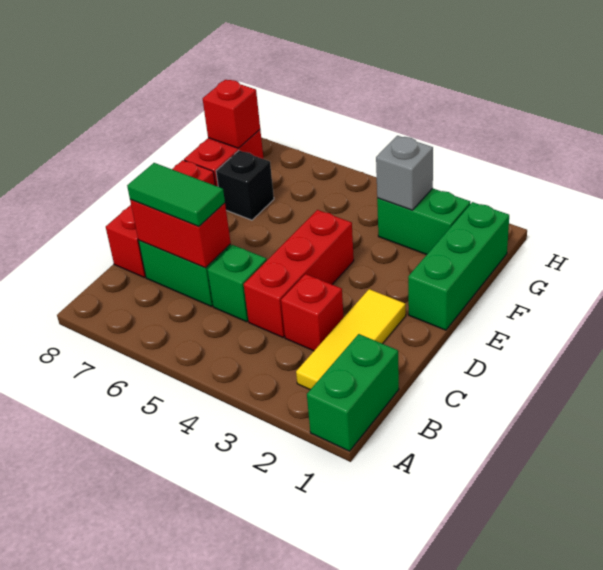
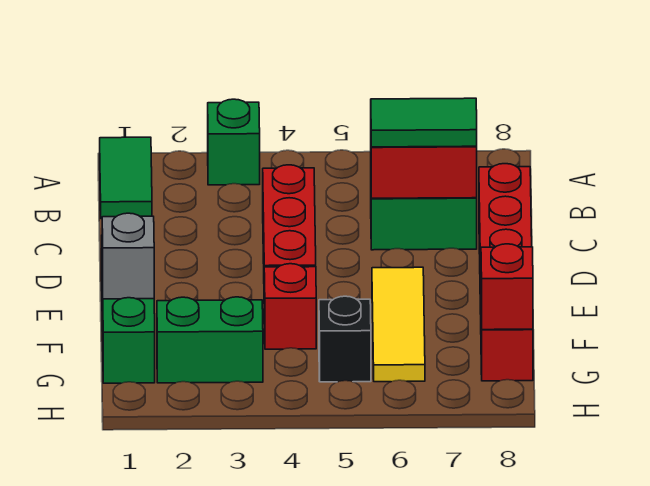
green 1x2 brick [307,334,399,451] -> green 1x2 tile [100,137,152,219]
yellow 1x3 tile [296,289,406,390] -> yellow 1x3 tile moved to [372,267,425,382]
red 1x1 brick [281,274,344,351] -> red 1x1 brick moved to [264,264,316,349]
green 1x1 brick [207,245,267,322] -> green 1x1 brick moved to [208,99,260,185]
black 1x1 brick [216,151,274,220] -> black 1x1 brick moved to [319,296,371,382]
grey 1x1 brick [376,136,433,210] -> grey 1x1 brick moved to [102,213,154,299]

